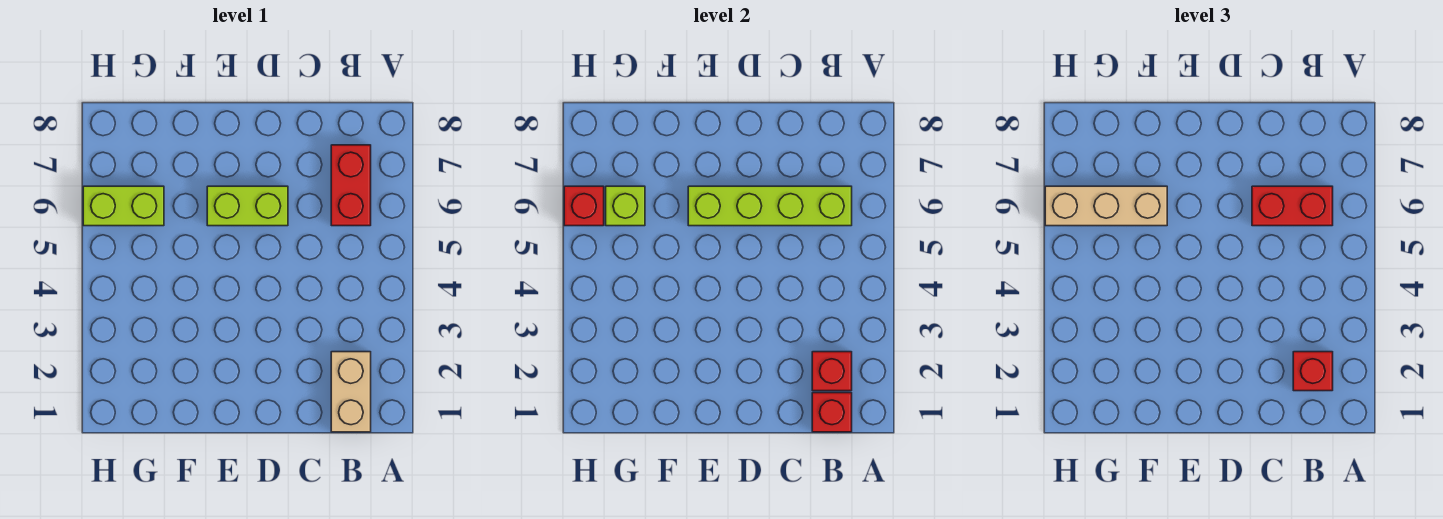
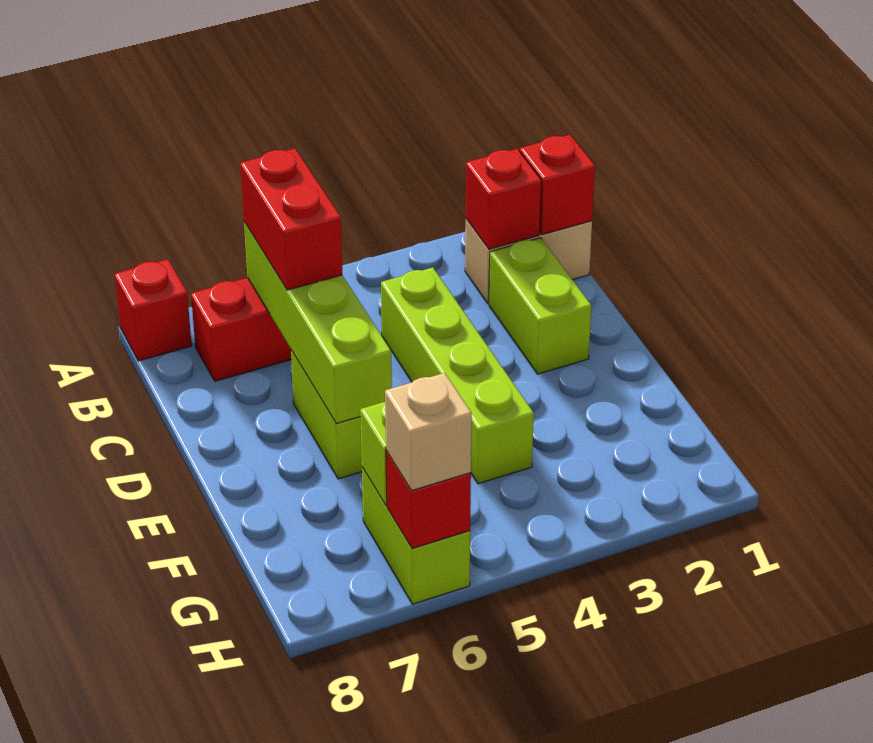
red 1x1 brick [1293,352,1333,391] -> red 1x1 brick moved to [115,259,192,361]
none -> lime 1x2 brick [489,238,591,374]
none -> lime 1x4 brick [381,268,534,484]
tan 1x3 brick [1045,186,1167,226] -> tan 1x1 brick [385,373,472,491]

